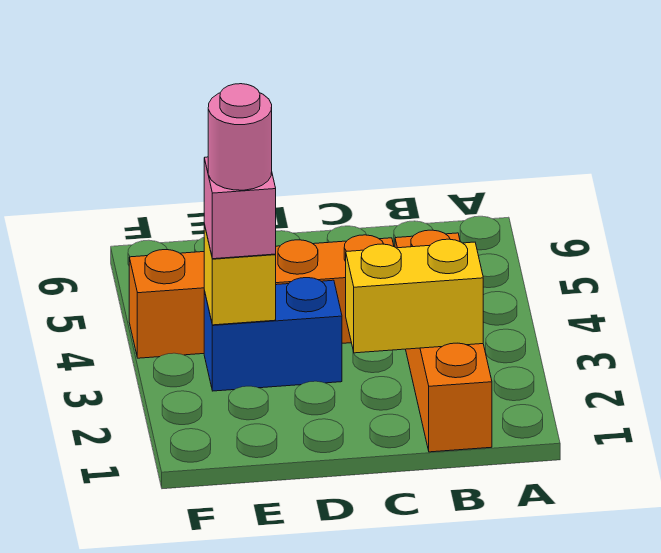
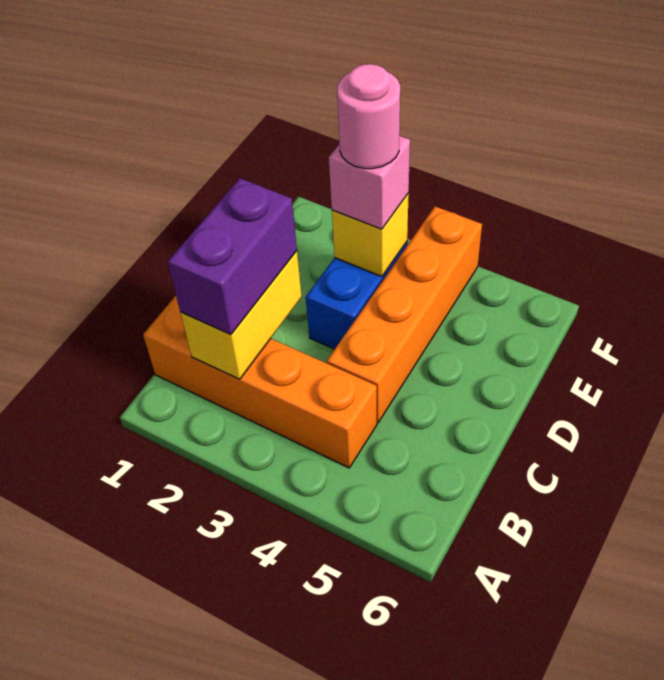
none -> purple 1x2 brick [168,178,297,334]

